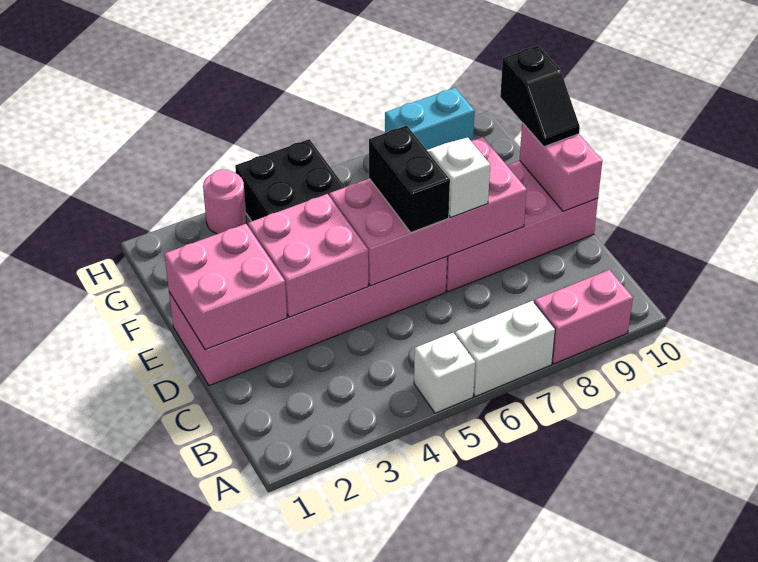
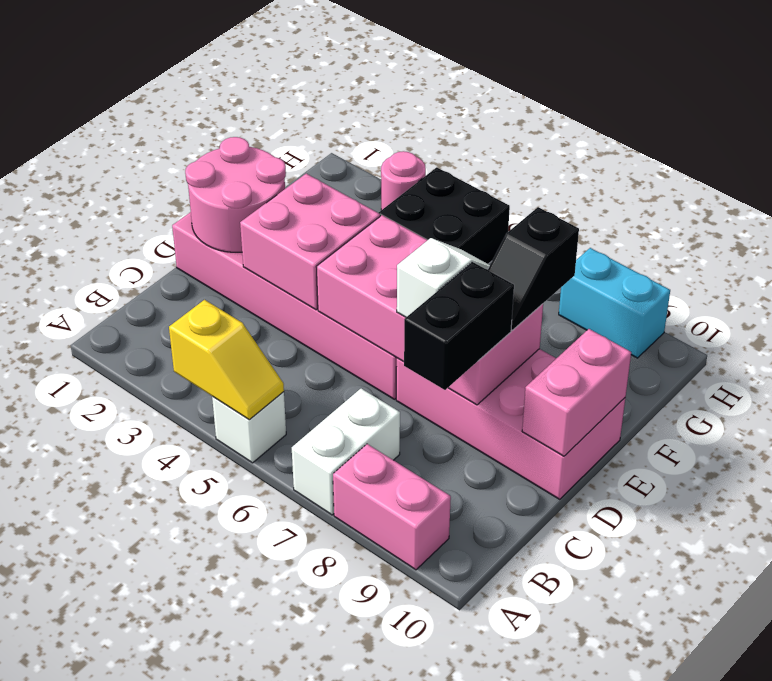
none -> yellow 1x2 slope [169,300,284,420]
white 1x2 brick [455,301,555,396] -> white 1x2 brick turned to [292,389,400,515]
pink 2x2 brick [164,224,287,350] -> pink 2x2 round brick [185,137,286,252]
black 1x2 brick [369,126,450,233] -> black 1x2 brick moved to [404,262,514,390]
black 1x2 slope [500,46,580,147] -> black 1x2 slope moved to [488,207,579,330]

